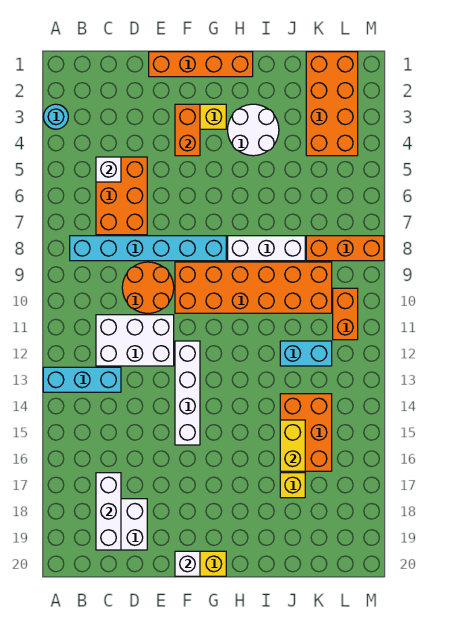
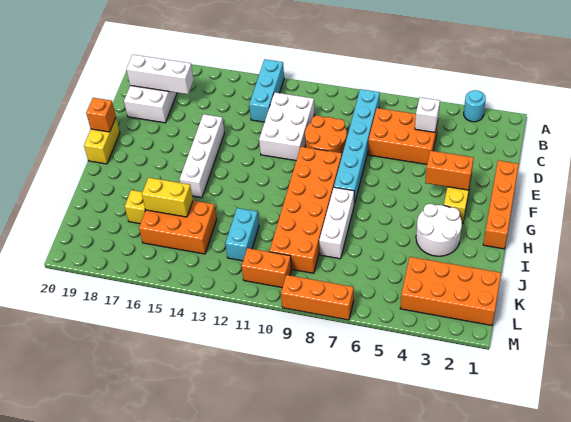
white 1x4 brick [175,341,200,445] -> white 1x4 brick turned to [180,114,224,198]
white 1x1 brick [175,551,200,576] -> orange 1x1 brick [86,98,116,132]
orange 1x3 brick [306,236,384,261] -> orange 1x3 brick turned to [281,275,354,320]

